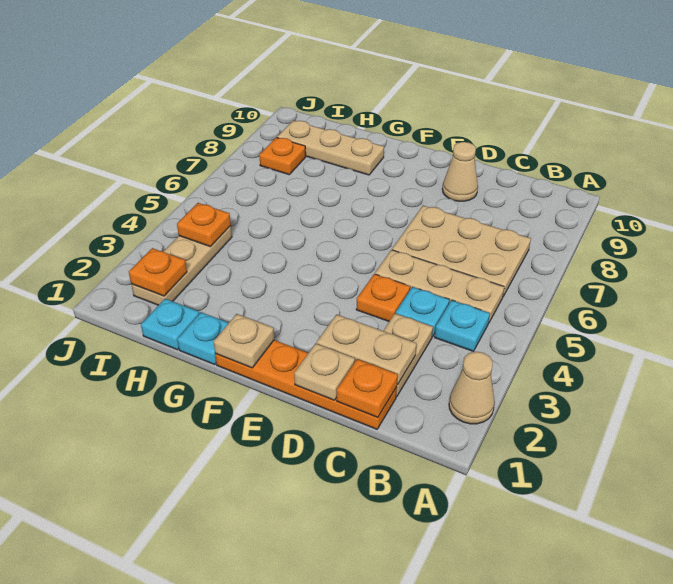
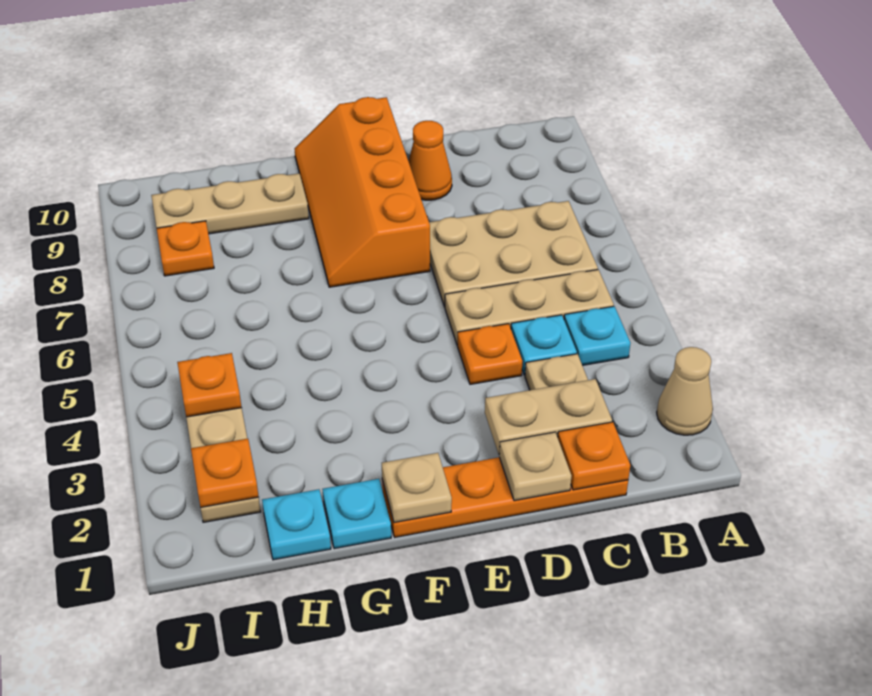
tan 1x1 cone [442,142,478,201] -> orange 1x1 cone [409,121,452,200]
none -> orange 2x4 slope [294,97,430,287]

